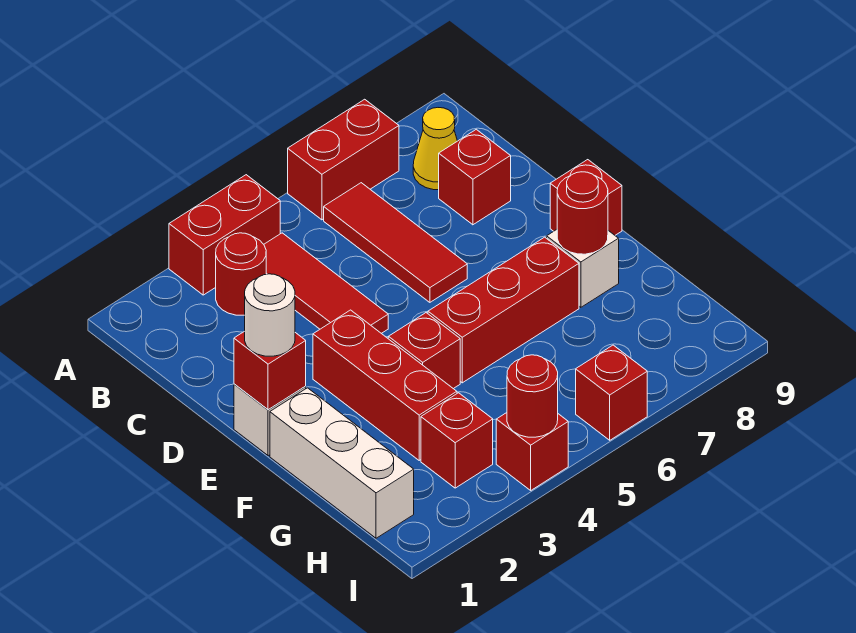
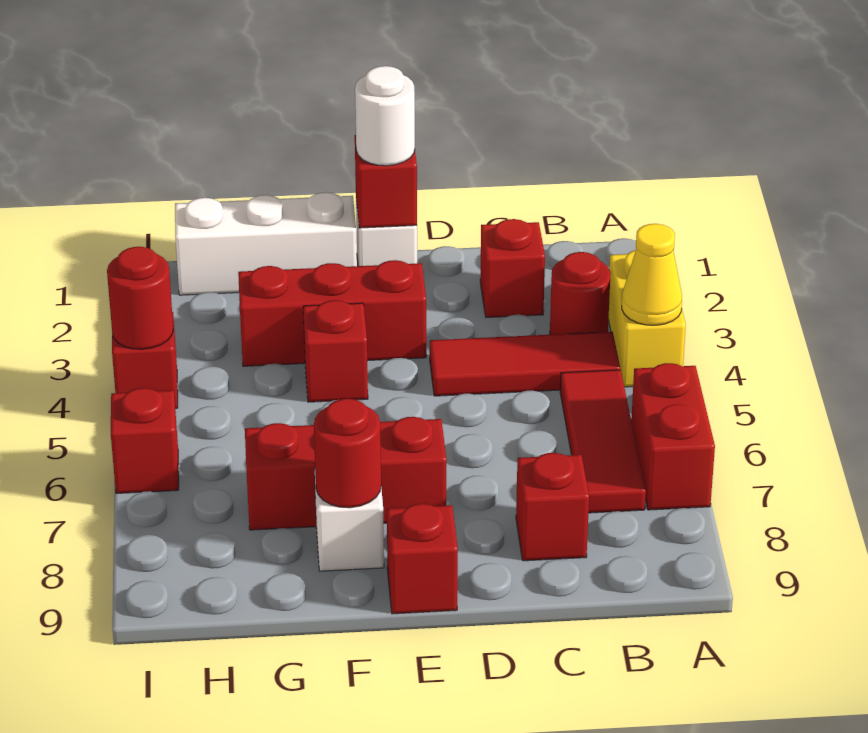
red 1x2 brick [169,175,280,295] -> yellow 1x2 brick [608,250,686,387]
red 1x3 tile [324,183,467,302] -> red 1x3 tile turned to [560,370,646,513]
yellow 1x1 cone [413,108,457,190] -> yellow 1x1 cone moved to [622,224,682,325]
red 1x3 brick [428,237,579,383] -> red 1x3 brick turned to [245,417,447,530]
red 1x1 brick [421,393,493,488] -> red 1x1 brick moved to [480,219,545,318]

